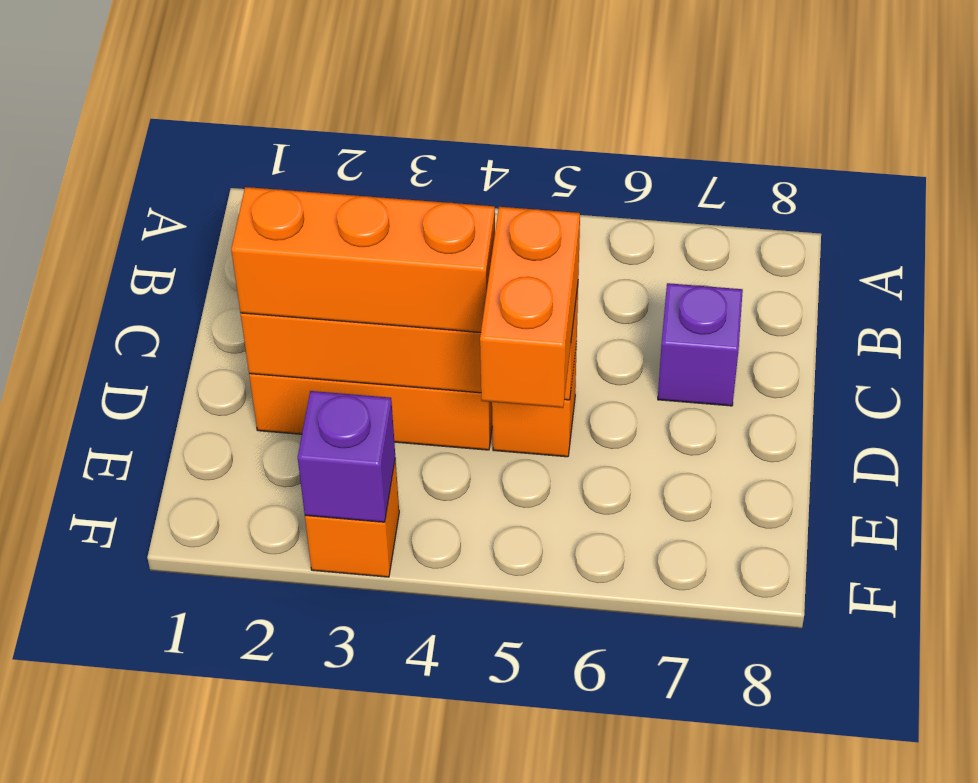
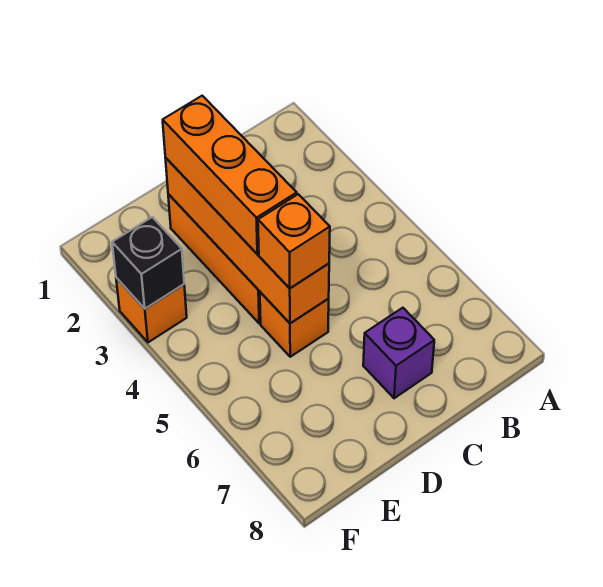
orange 1x2 brick [480,207,580,408] -> orange 1x1 brick [258,194,330,288]
purple 1x1 brick [298,391,395,522] -> black 1x1 brick [112,217,184,309]

